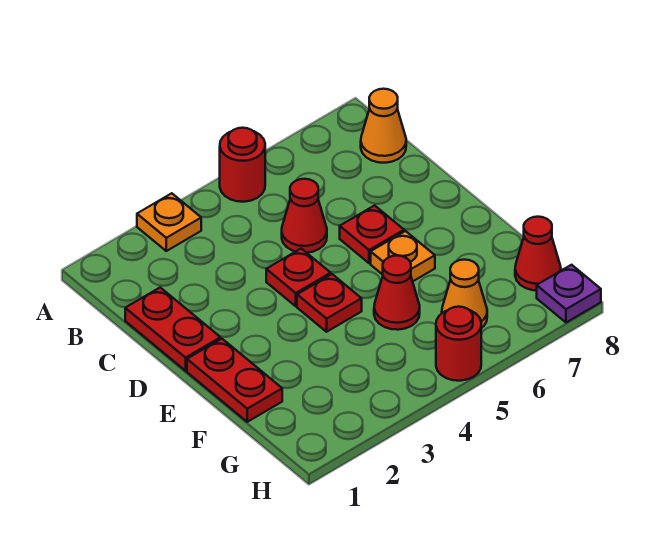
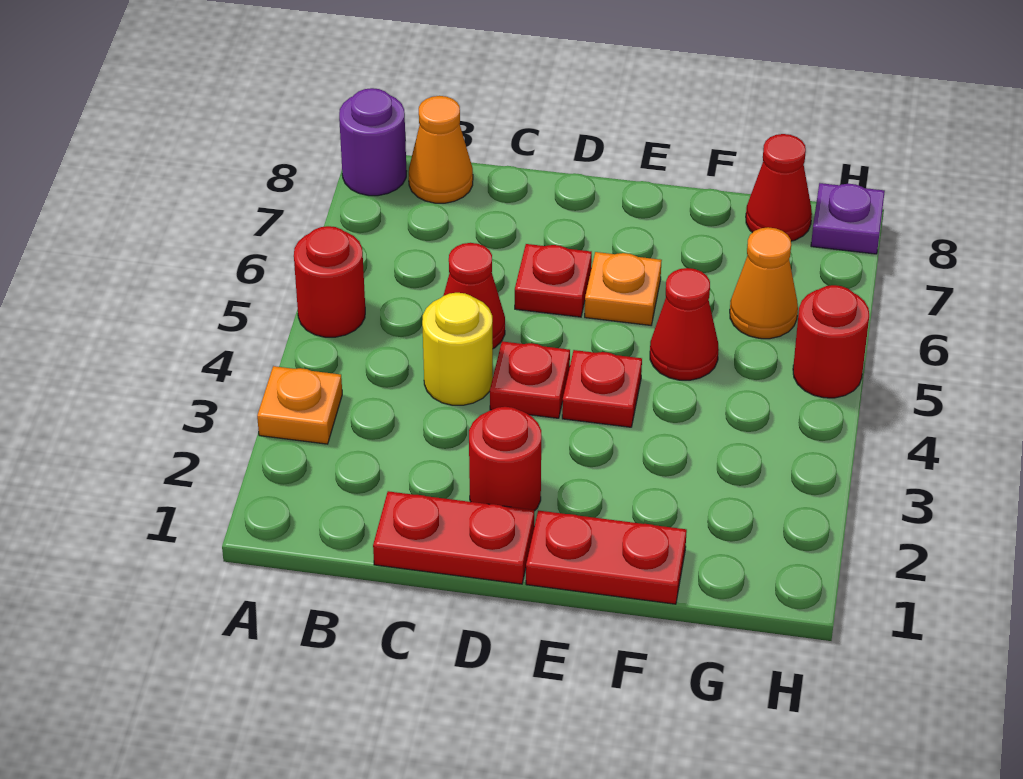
none -> purple 1x1 round brick [339,88,406,196]
none -> yellow 1x1 round brick [422,293,493,405]
none -> red 1x1 round brick [469,407,541,511]

